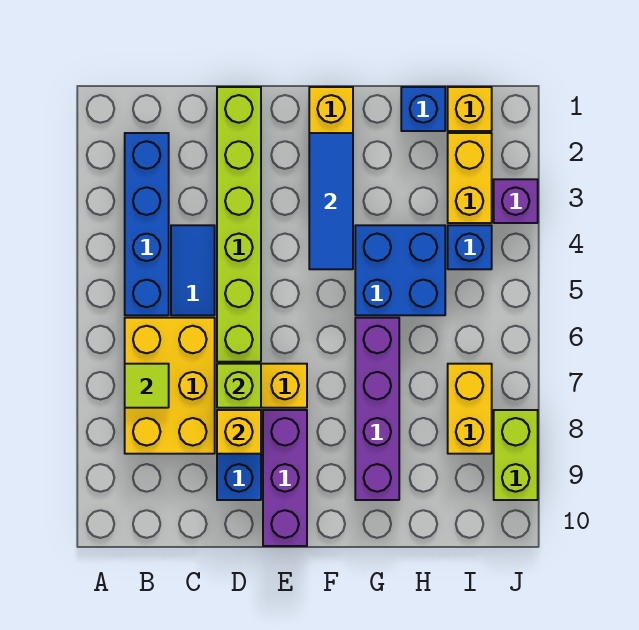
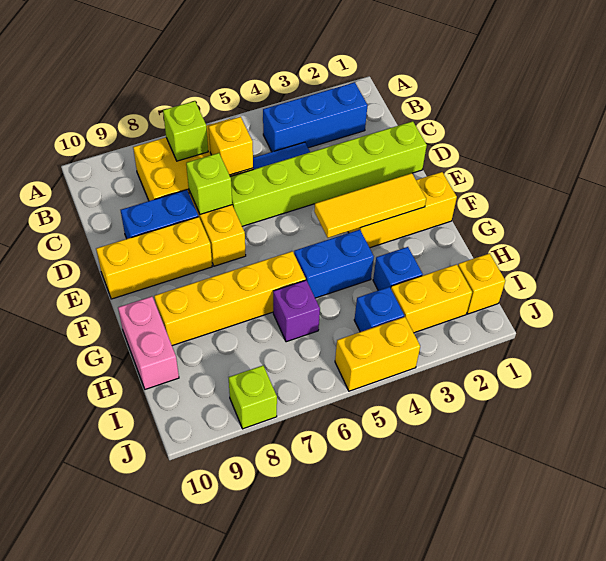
blue 1x4 brick [125,133,169,315] -> blue 1x3 brick [263,82,368,152]
lime 1x1 tile [125,364,169,408] -> lime 1x1 brick [163,101,208,161]
yellow 1x1 brick [217,410,261,454] -> yellow 1x1 brick moved to [209,117,253,175]
purple 1x3 brick [263,410,307,546] -> yellow 1x3 brick [96,217,212,299]
blue 1x3 tile [309,133,353,269] -> yellow 1x3 tile [314,173,426,238]
blue 2x2 brick [355,225,445,315] -> blue 1x2 brick [294,230,374,298]
purple 1x4 brick [355,318,399,500] -> yellow 1x4 brick [154,251,306,346]
none -> pink 1x2 brick [118,296,179,389]
blue 1x1 brick [401,87,445,131] -> blue 1x1 brick moved to [373,247,423,290]
yellow 1x2 brick [448,364,492,454] -> yellow 1x2 brick moved to [335,317,420,391]
purple 1x1 brick [494,179,538,223] -> purple 1x1 brick moved to [273,280,320,342]
lime 1x2 brick [494,410,538,500] -> lime 1x1 brick [228,366,277,429]

